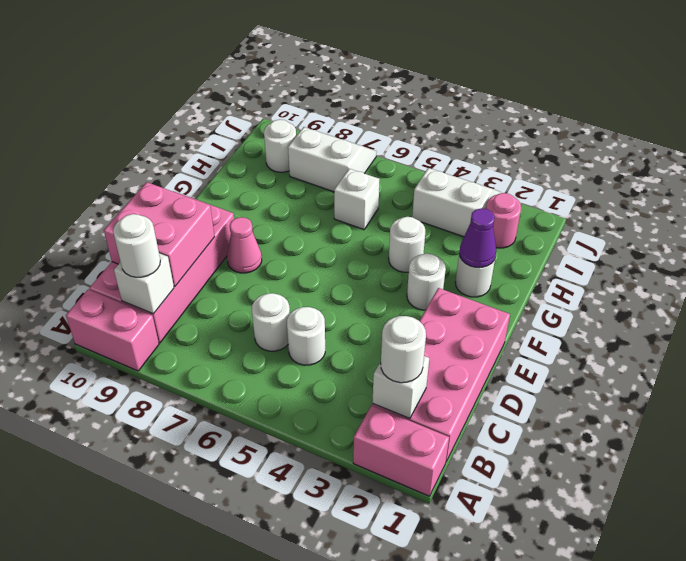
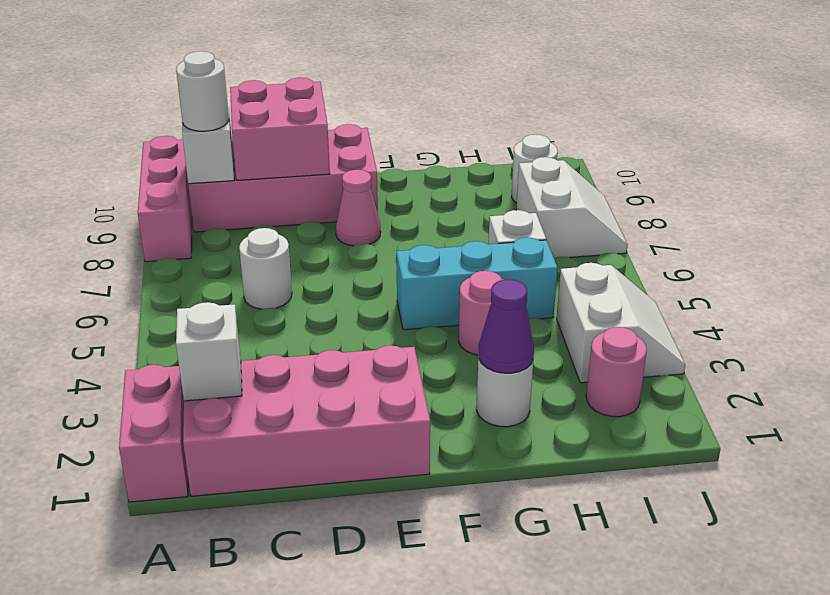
pink 1x2 brick [66,289,159,371] -> pink 1x3 brick [138,136,192,262]
white 1x1 round brick [381,316,426,383] -> none
white 1x1 round brick [287,307,325,365] -> none
white 1x1 round brick [407,253,446,310] -> none
none -> cyan 1x3 brick [397,237,558,330]
white 1x1 round brick [389,217,425,272] -> pink 1x1 round brick [459,271,504,355]

